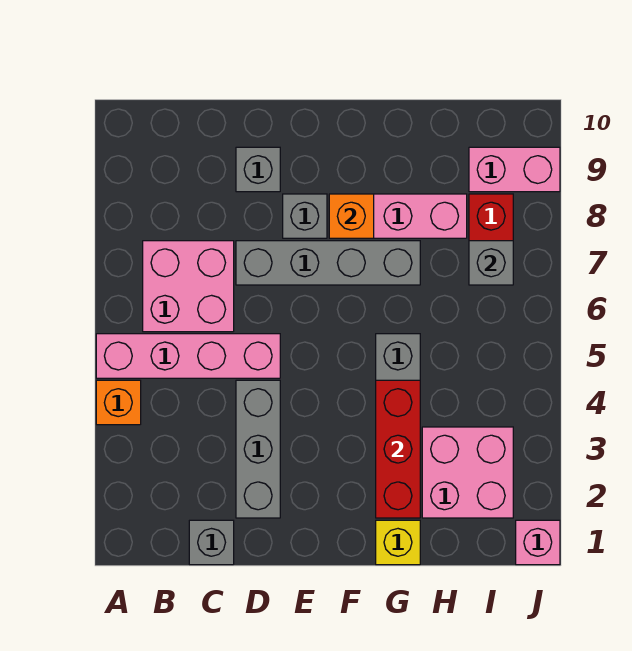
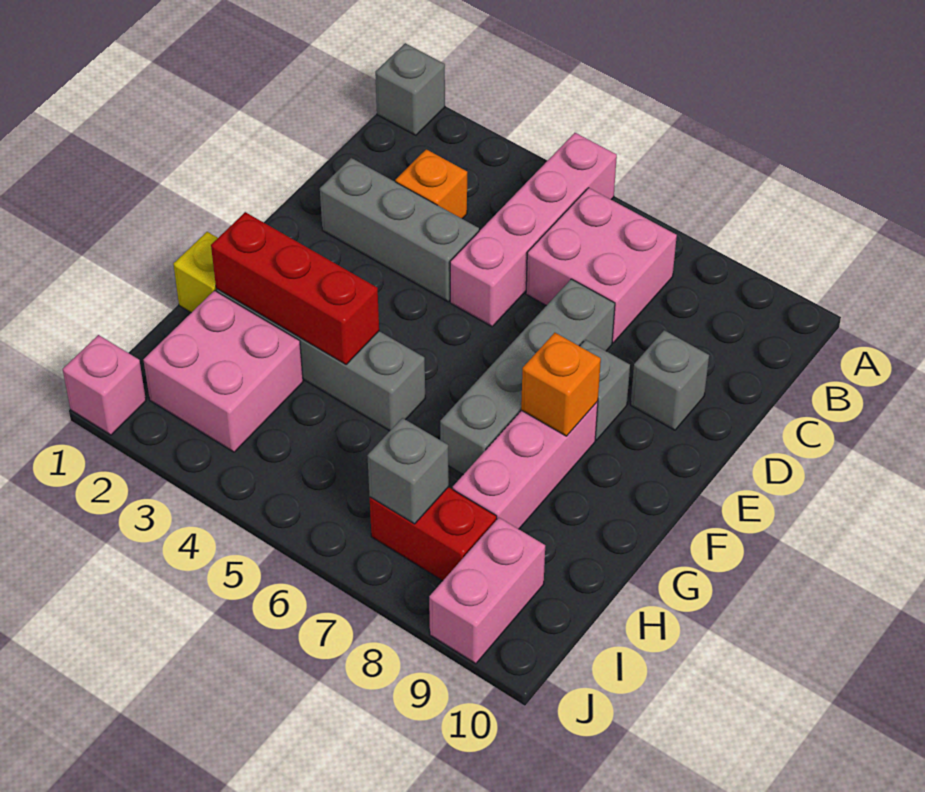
orange 1x1 brick [96,380,141,425] -> orange 1x1 brick moved to [395,149,467,219]
grey 1x1 brick [189,520,234,565] -> grey 1x1 brick moved to [375,43,445,135]

